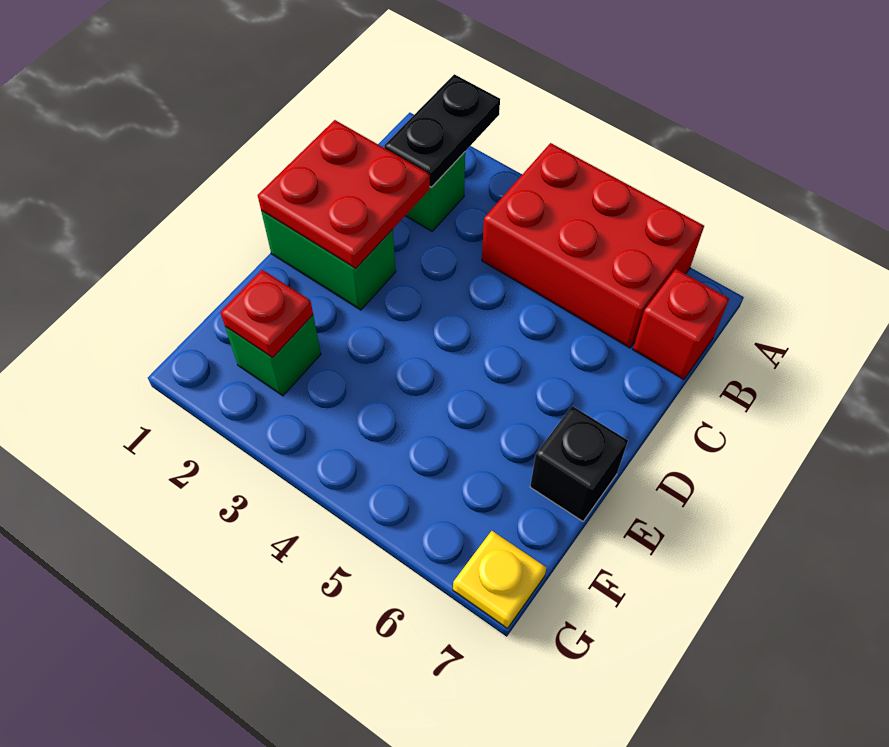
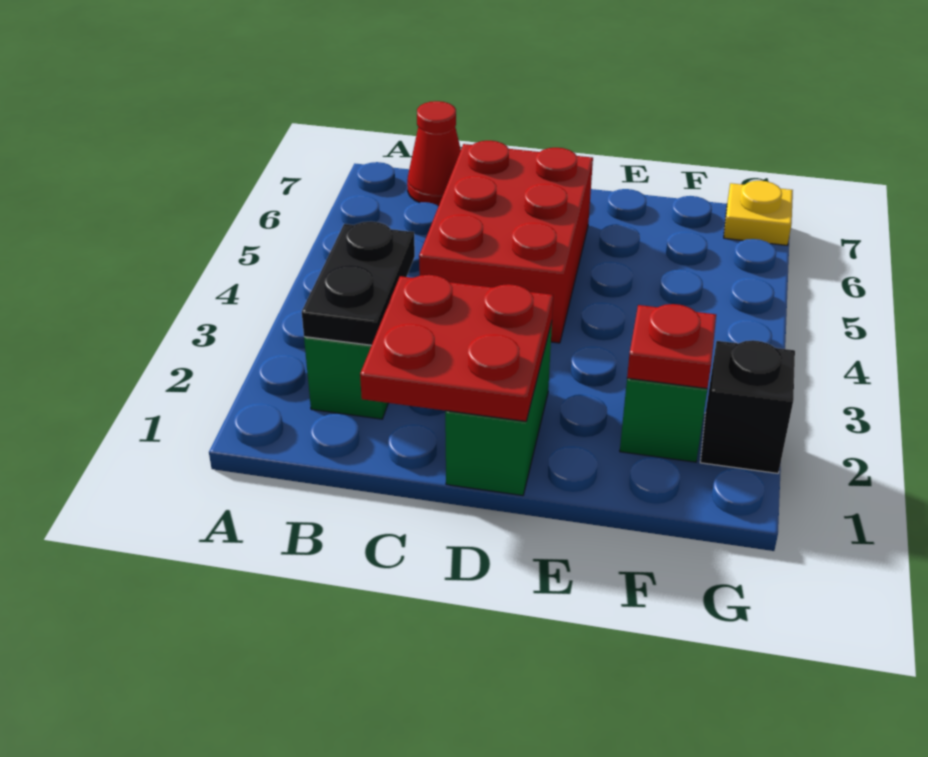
black 1x2 plate [384,74,500,187] -> black 1x2 plate turned to [302,222,415,345]
red 2x3 brick [482,143,704,348] -> red 2x3 brick moved to [419,141,593,343]
red 1x1 brick [633,269,729,380] -> red 1x1 cone [407,101,461,206]
black 1x1 brick [530,406,628,521] -> black 1x1 brick moved to [700,340,795,473]

